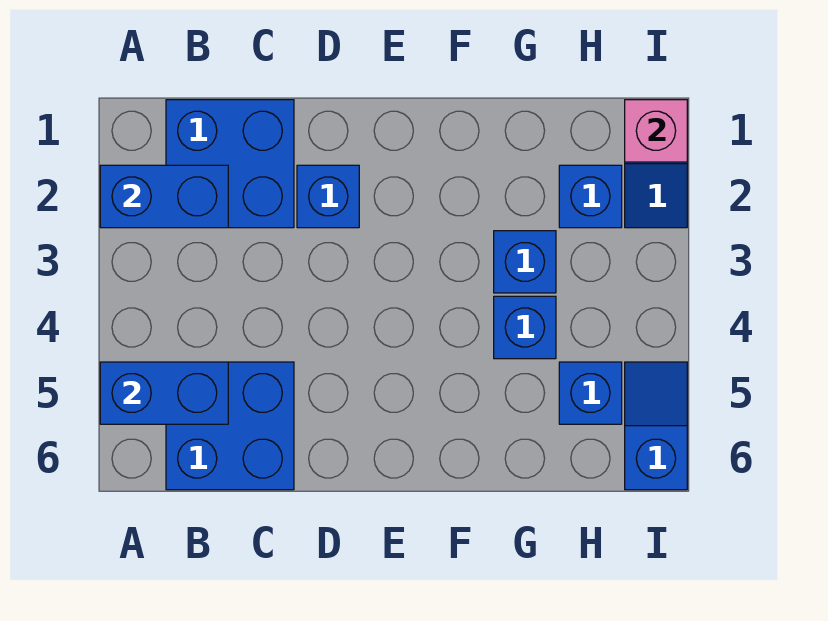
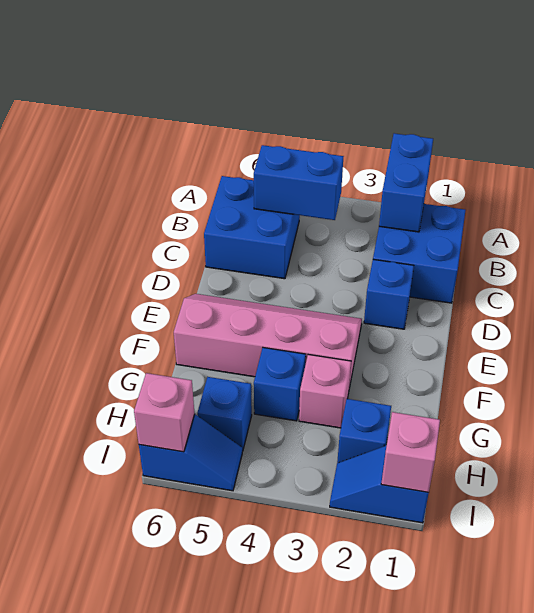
blue 1x2 brick [100,362,228,424] -> blue 1x2 brick turned to [254,145,344,220]
none -> pink 2x4 slope [174,294,362,388]
blue 1x1 brick [494,231,556,293] -> pink 1x1 brick [299,355,351,428]
none -> pink 1x1 brick [134,373,195,452]

